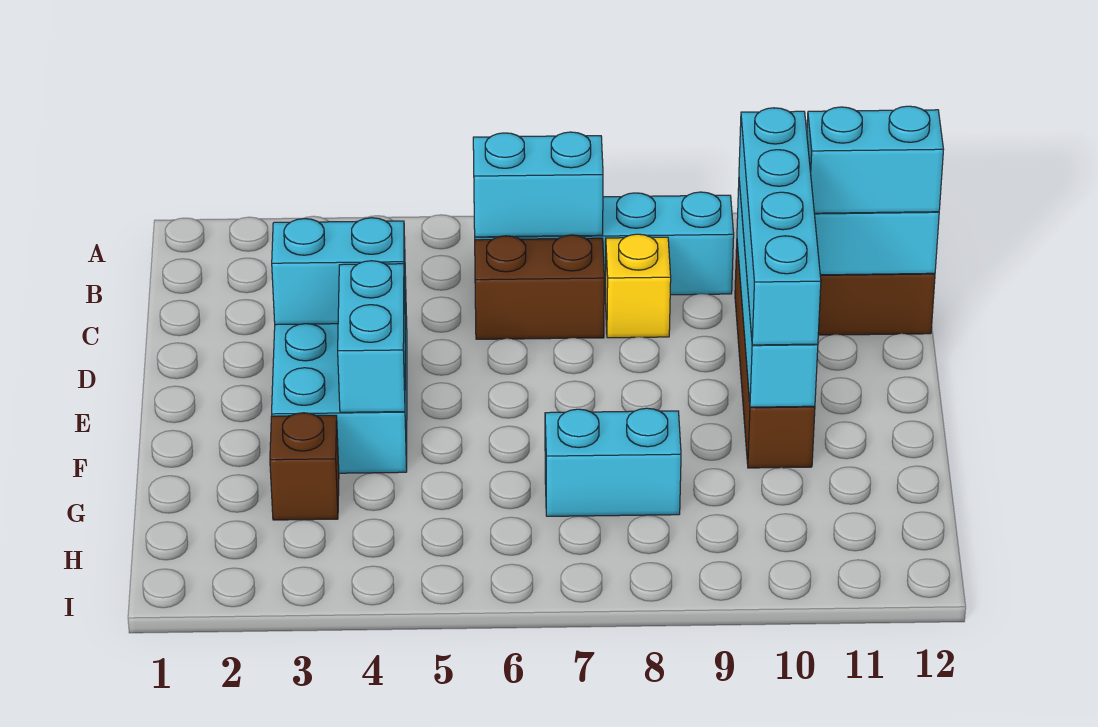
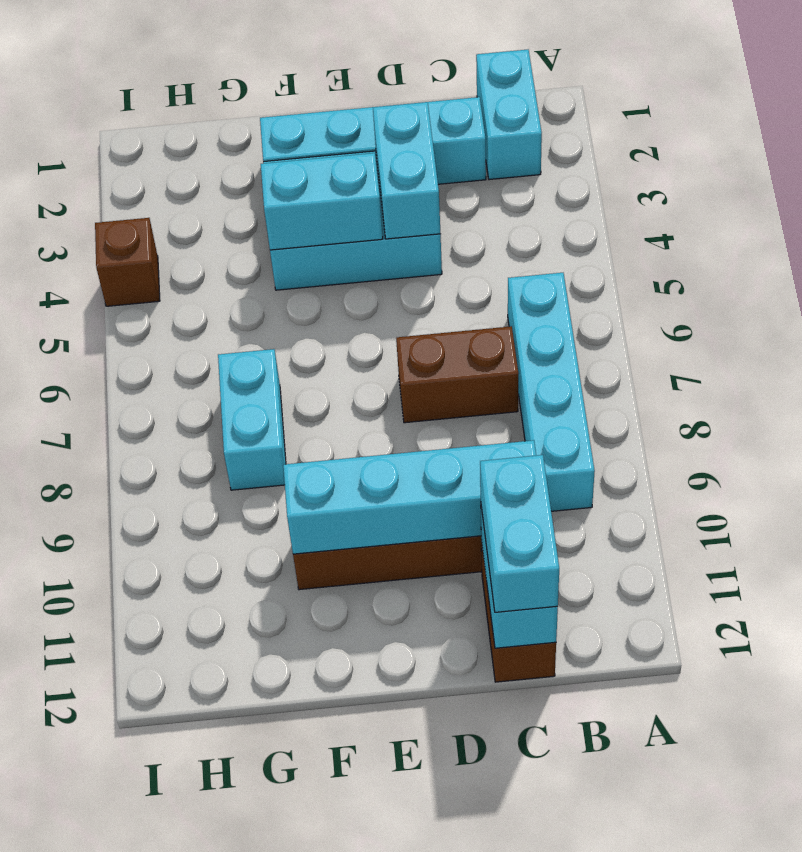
cyan 1x2 brick [473,132,603,237] -> cyan 1x2 brick moved to [476,50,542,180]
brown 1x2 brick [475,235,604,339] -> brown 1x2 brick turned to [396,326,518,423]
yellow 1x1 brick [605,234,671,338] -> none
cyan 1x4 brick [739,108,821,345] -> cyan 1x4 brick moved to [260,97,486,184]
brown 1x1 brick [270,413,339,520] -> brown 1x1 brick moved to [95,218,160,306]

